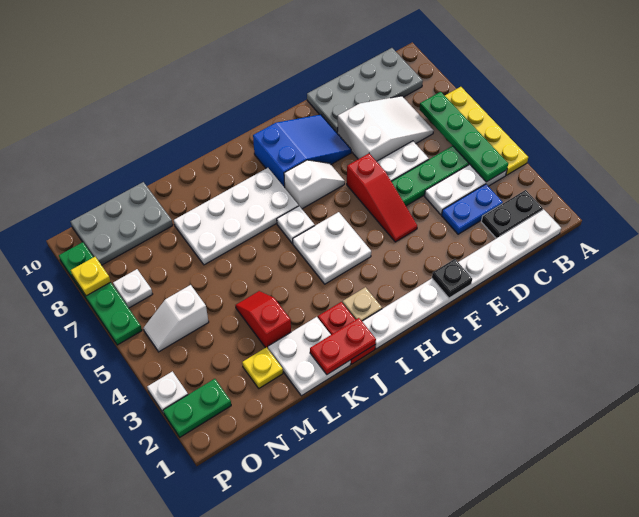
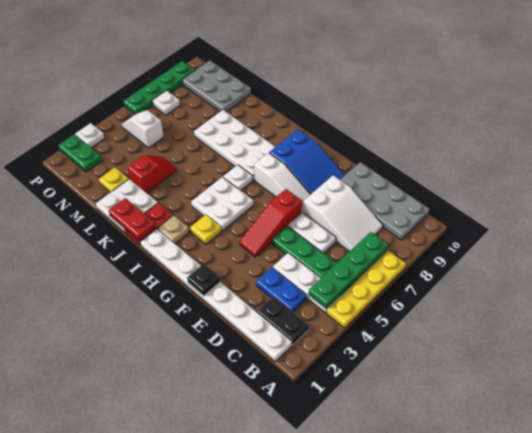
white 1x2 slope [284,160,345,209] -> white 1x3 slope [254,153,311,212]
yellow 1x1 plate [71,257,111,296] -> yellow 1x1 plate moved to [190,215,222,244]

